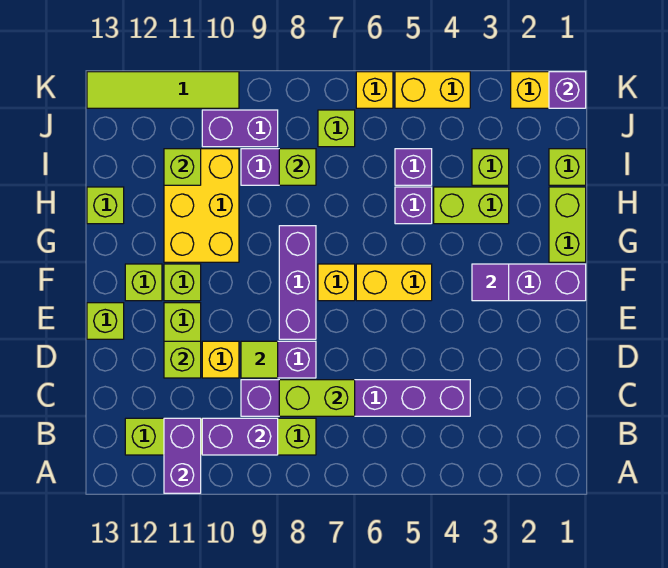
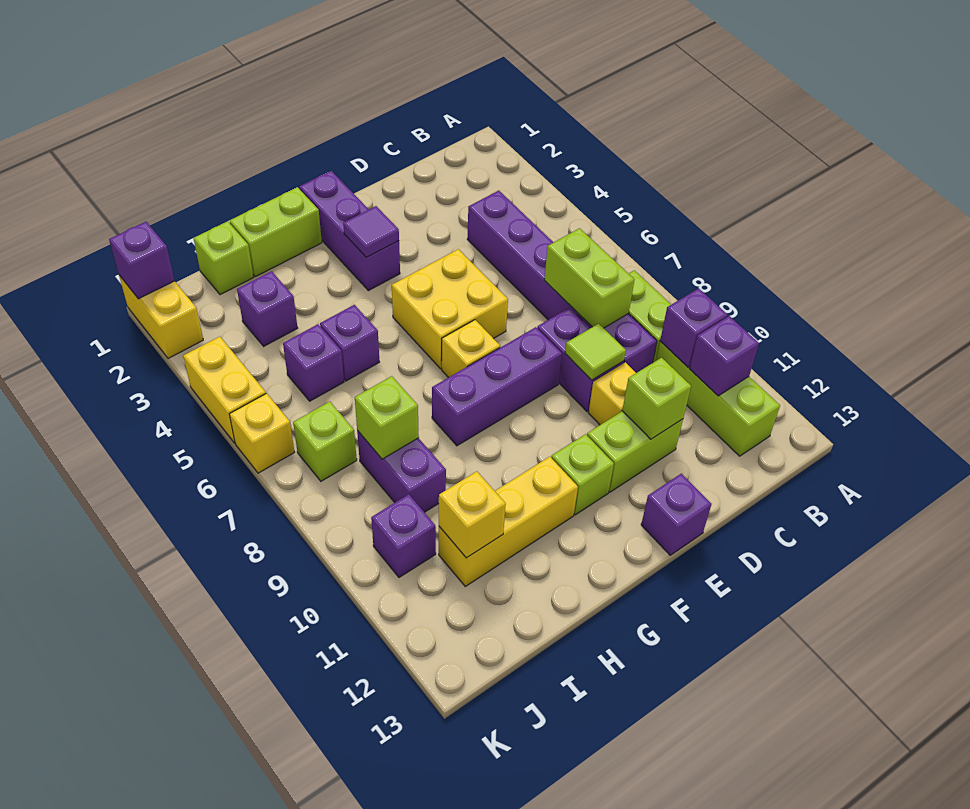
purple 1x2 brick [164,418,201,493] -> purple 1x1 brick [690,316,759,396]
purple 1x2 brick [202,418,278,455] -> purple 1x1 brick [660,288,728,367]
lime 1x1 brick [87,303,124,339] -> purple 1x1 brick [641,474,711,555]
yellow 1x2 brick [356,264,432,301] -> yellow 2x2 brick [392,249,508,369]
lime 1x1 brick [125,264,162,301] -> none
yellow 2x3 brick [164,149,239,262] -> yellow 1x3 brick [439,457,578,586]
lime 1x2 brick [434,187,509,224] -> none
lime 1x1 brick [87,187,124,224] -> none
lime 1x1 brick [472,149,509,185] -> purple 1x1 brick [237,271,297,346]
lime 1x1 brick [164,149,201,185] -> yellow 1x1 brick [439,471,506,558]
purple 1x2 brick [202,110,278,147] -> purple 1x1 brick [371,494,436,577]
lime 1x4 tile [87,72,239,108] -> none

